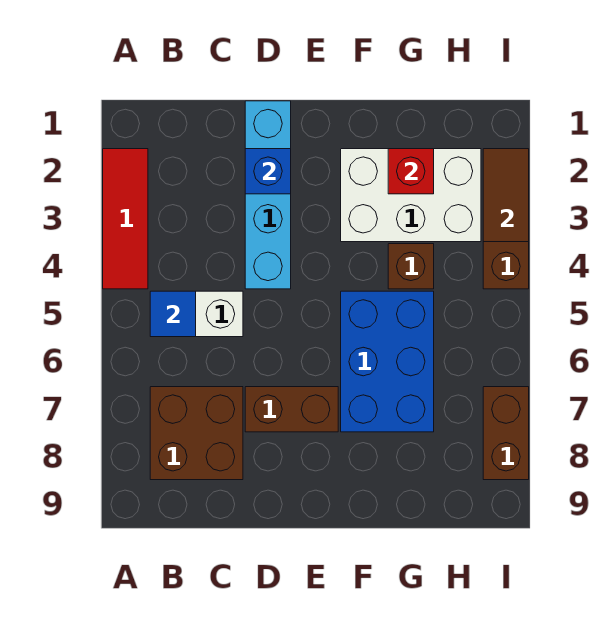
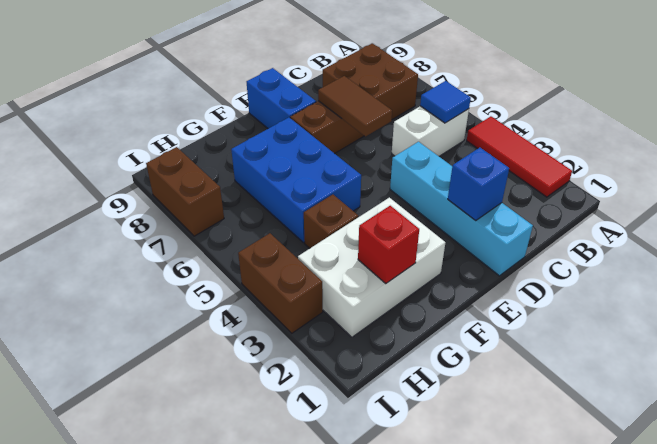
none -> blue 1x2 brick [247,68,316,129]
brown 1x2 tile [483,149,529,242] -> brown 1x2 tile moved to [318,76,392,136]

